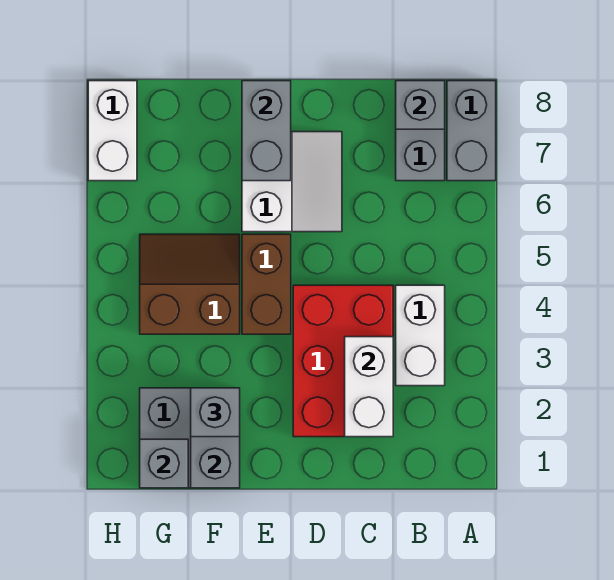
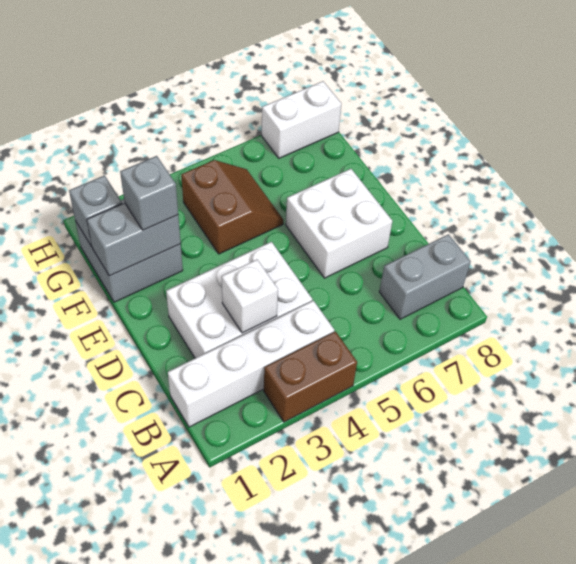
grey 1x2 brick [447,81,496,181] -> none
white 1x2 brick [396,285,445,386] -> white 1x4 brick [168,301,334,427]
grey 1x1 brick [396,81,445,129] -> none
red 2x3 brick [293,285,393,437] -> white 2x3 brick [166,242,312,358]
white 1x2 brick [345,337,393,437] -> white 1x1 brick [222,260,278,333]
white 2x2 slope [242,132,342,232] -> white 2x2 brick [286,169,392,278]
brown 1x2 brick [242,234,291,334] -> brown 1x2 brick moved to [264,332,357,422]
grey 1x2 brick [242,81,291,181] -> none

